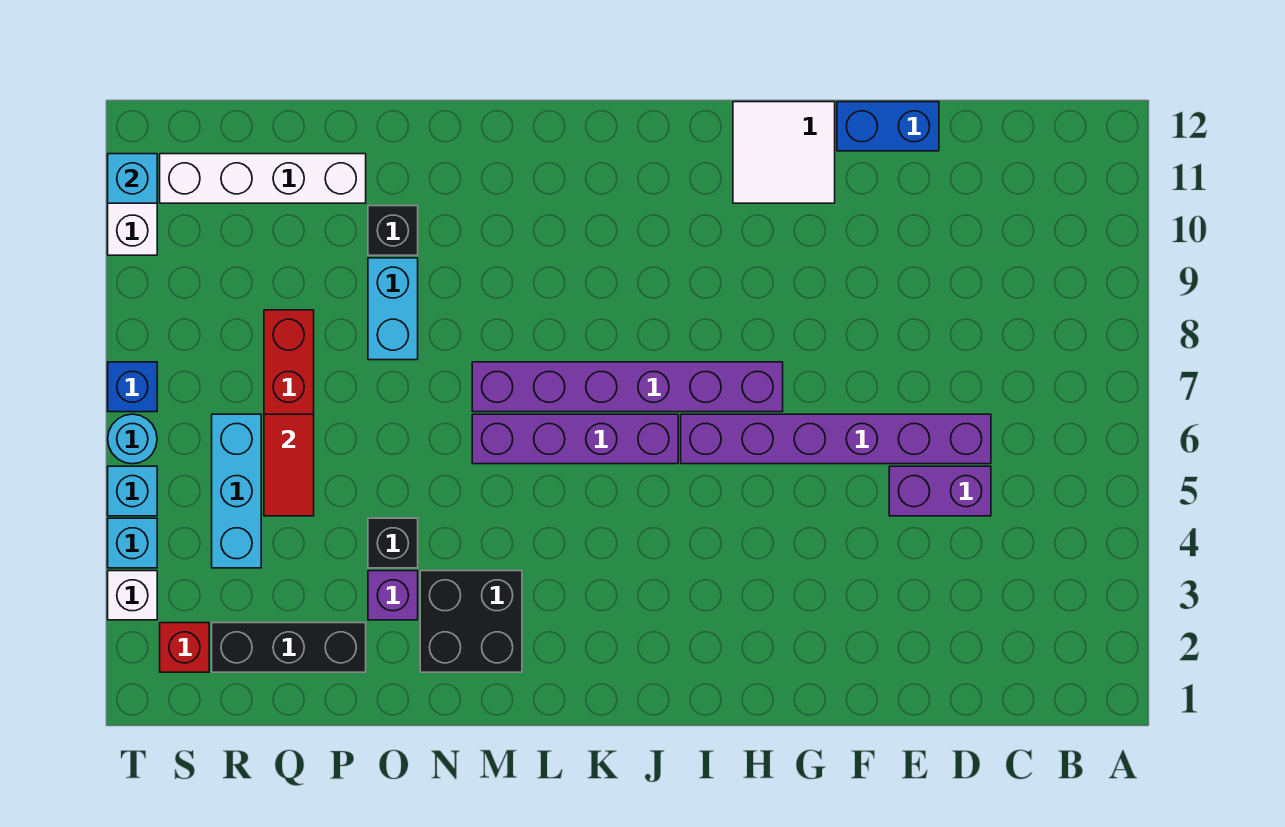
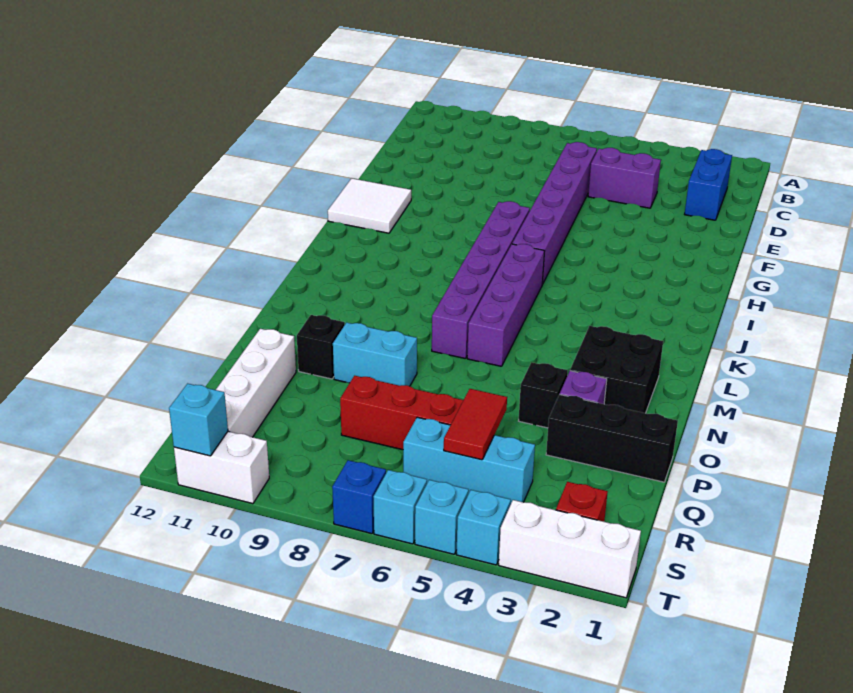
purple 1x2 brick [889,466,991,516] -> purple 1x2 brick turned to [588,148,661,208]
blue 1x2 brick [837,102,939,151] -> blue 1x2 brick moved to [685,149,732,220]
black 1x3 brick [212,623,366,672] -> black 1x3 brick turned to [546,394,678,482]
red 1x2 tile [264,414,314,516] -> red 1x2 tile turned to [444,389,507,460]
white 1x1 brick [108,571,157,620] -> white 1x3 brick [499,500,641,598]
cyan 1x1 round brick [108,414,157,464] -> cyan 1x1 brick [373,470,427,544]

